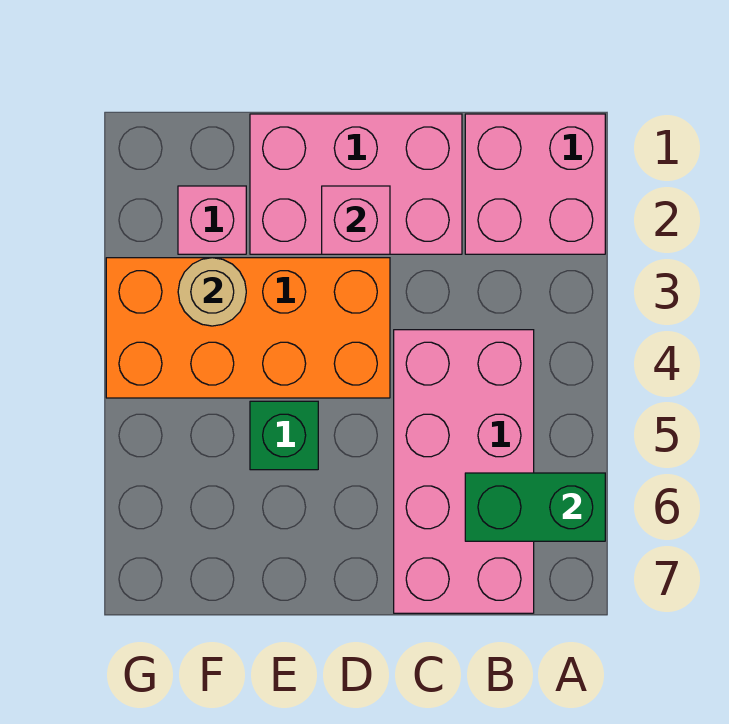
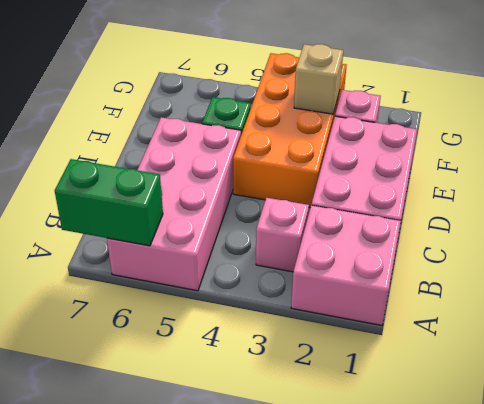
green 1x2 brick [465,473,605,541] -> green 1x2 brick turned to [55,159,163,246]
pink 2x4 brick [394,330,534,613] -> pink 2x4 brick turned to [107,117,241,291]
pink 1x1 brick [322,186,390,254] -> pink 1x1 brick moved to [256,198,309,272]
tan 1x1 round brick [178,258,246,326] -> tan 1x1 brick [294,44,343,114]

